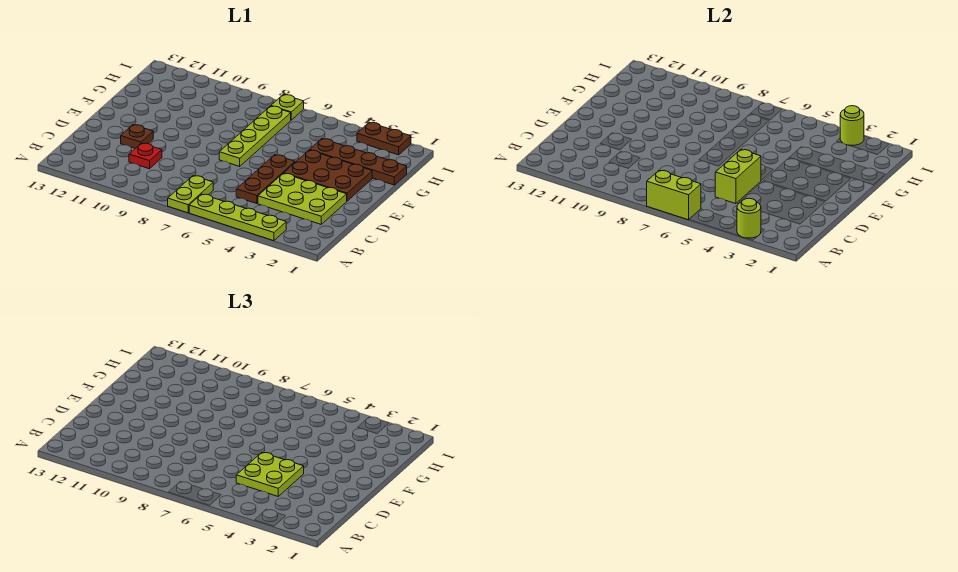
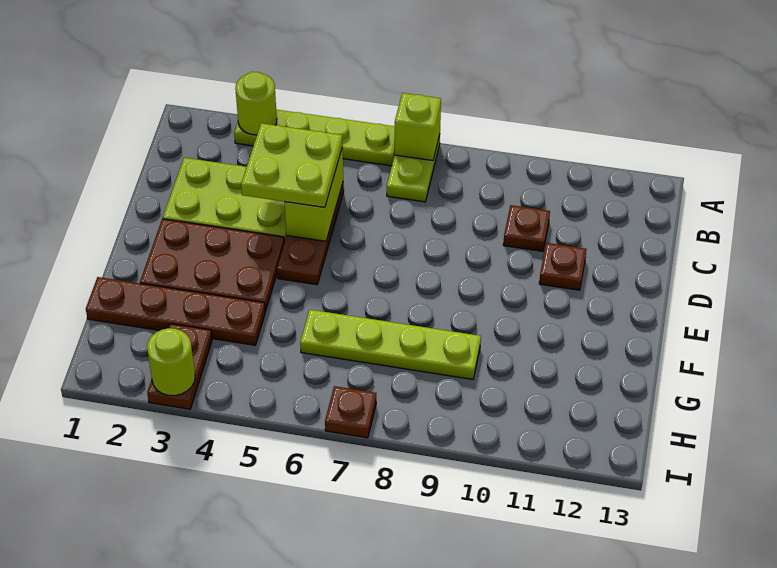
lime 1x2 brick [647,170,701,220] -> lime 1x1 brick [395,93,441,160]
red 1x1 plate [129,143,162,169] -> brown 1x1 plate [503,205,550,251]
lime 1x4 plate [219,106,291,166] -> lime 1x4 plate turned to [300,310,481,379]
brown 1x2 plate [357,122,411,155] -> brown 1x2 plate turned to [147,324,212,409]
lime 1x1 plate [271,95,304,120] -> brown 1x1 plate [325,386,376,438]

